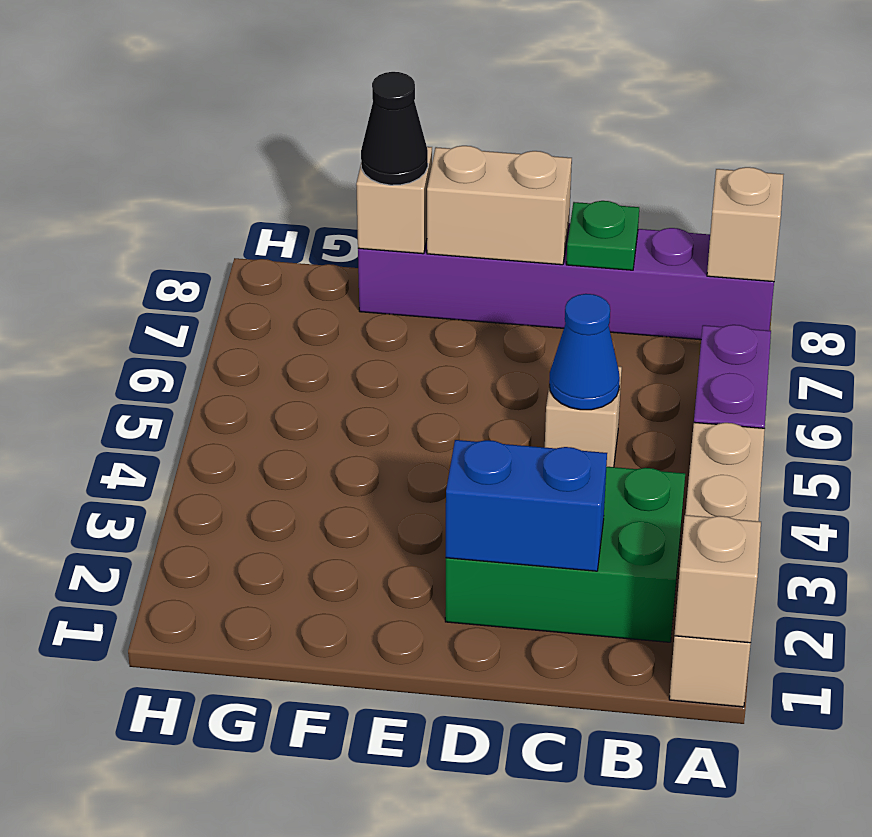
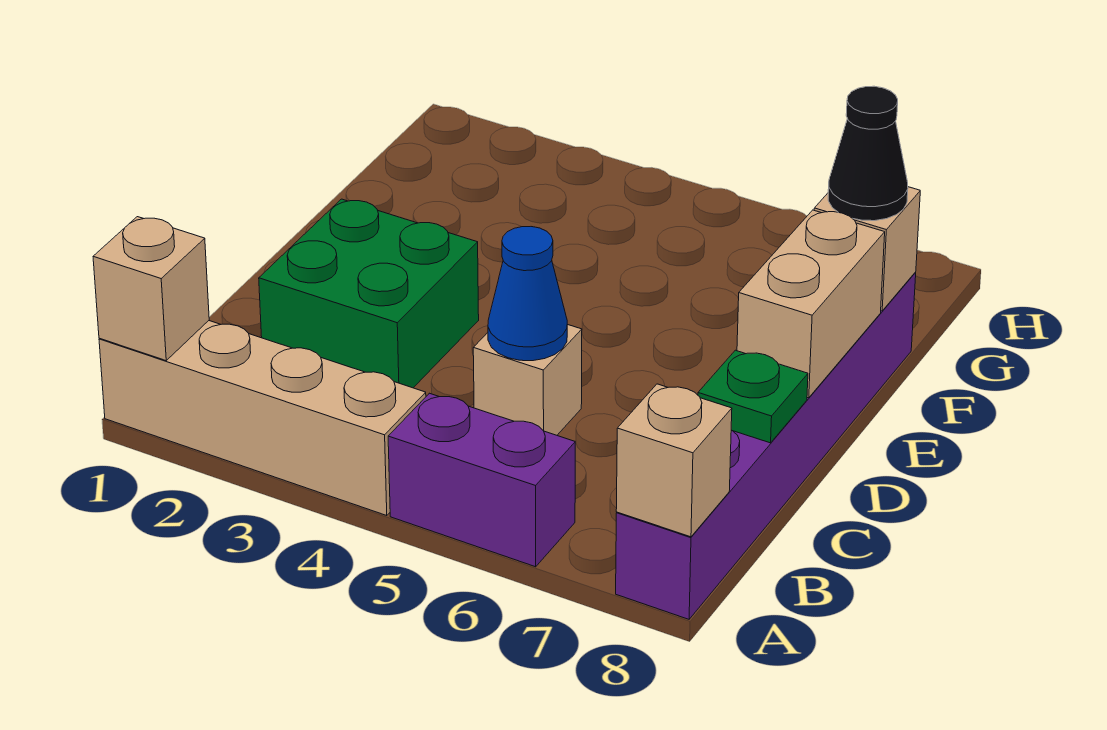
green 2x3 brick [445,467,685,642] -> green 2x2 brick [259,199,479,388]
blue 1x2 brick [446,440,607,571] -> none

